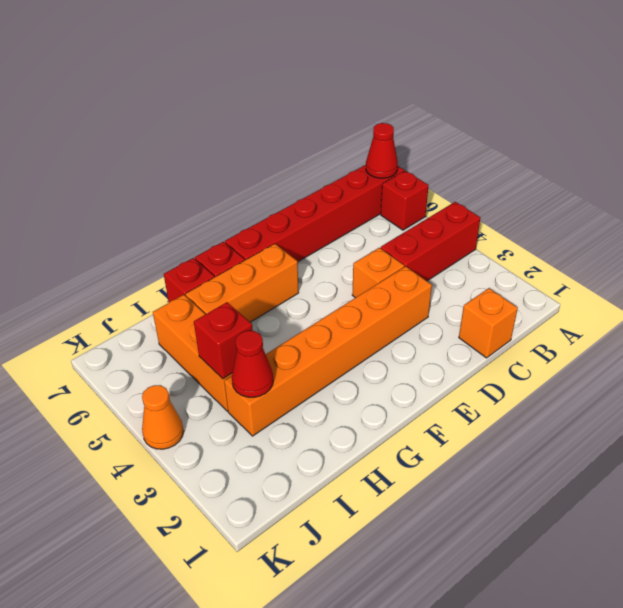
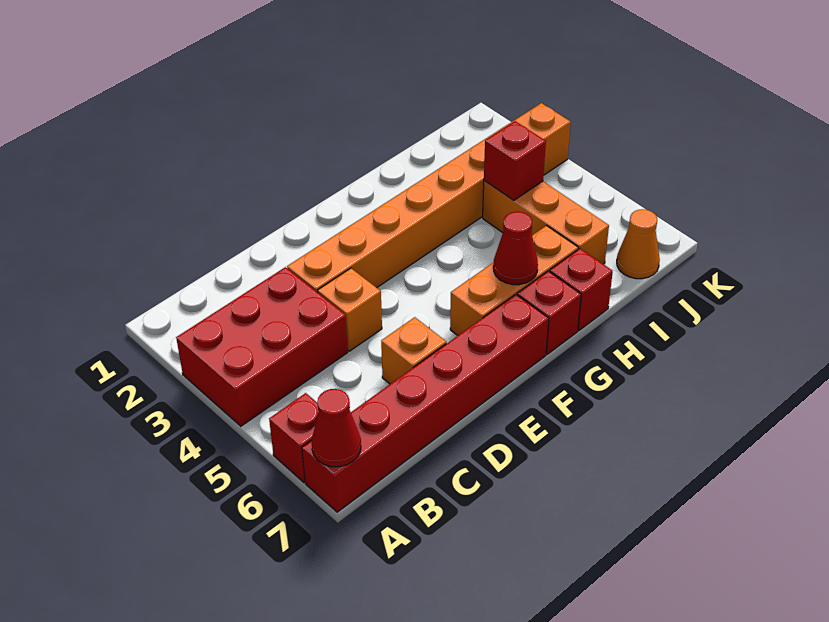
red 1x3 brick [381,202,480,281] -> red 2x3 brick [176,267,348,426]
orange 1x1 brick [459,288,518,358] -> orange 1x1 brick moved to [381,317,447,384]
orange 1x6 brick [224,266,432,436] -> orange 1x8 brick [287,103,571,292]
red 1x1 cone [232,331,273,397] -> red 1x1 cone moved to [493,212,538,285]
orange 1x1 cone [142,385,184,449] -> orange 1x1 cone moved to [617,209,660,279]

